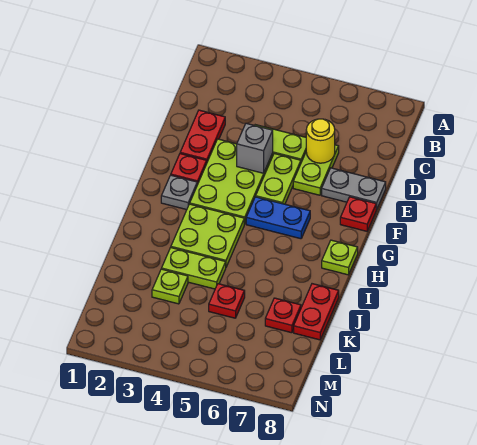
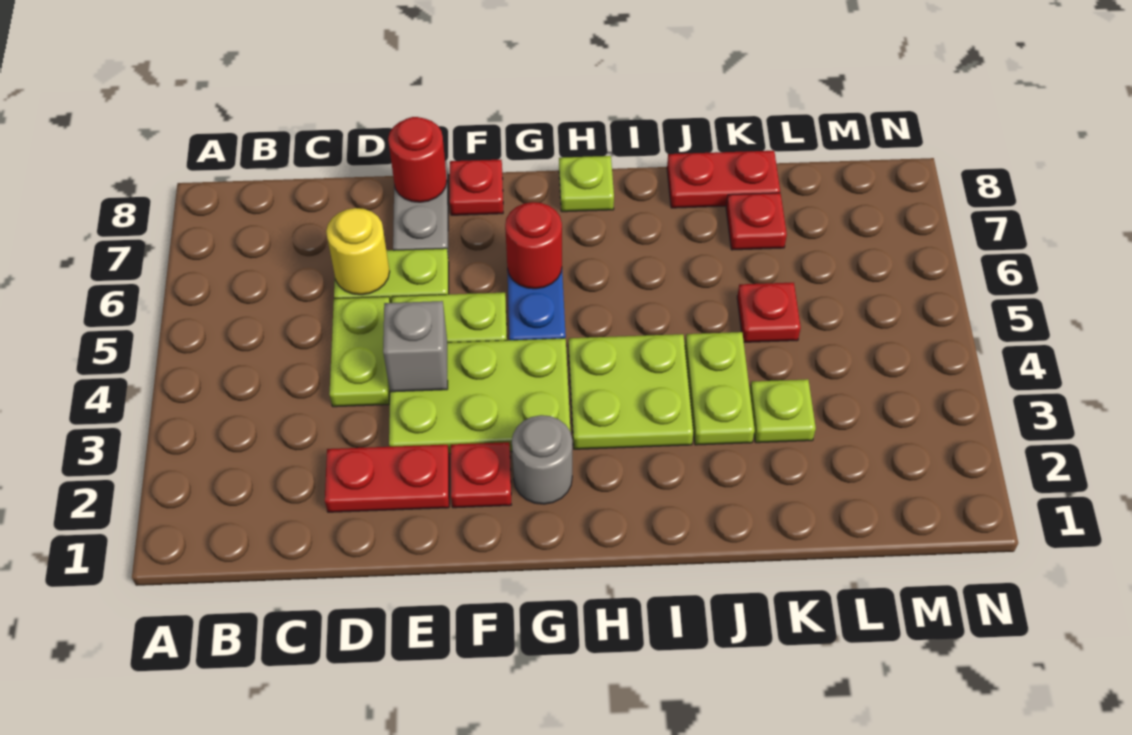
none -> red 1x1 round brick [388,117,447,202]
grey 1x1 plate [161,175,197,210] -> grey 1x1 round brick [512,415,572,504]
none -> red 1x1 round brick [505,202,562,289]

